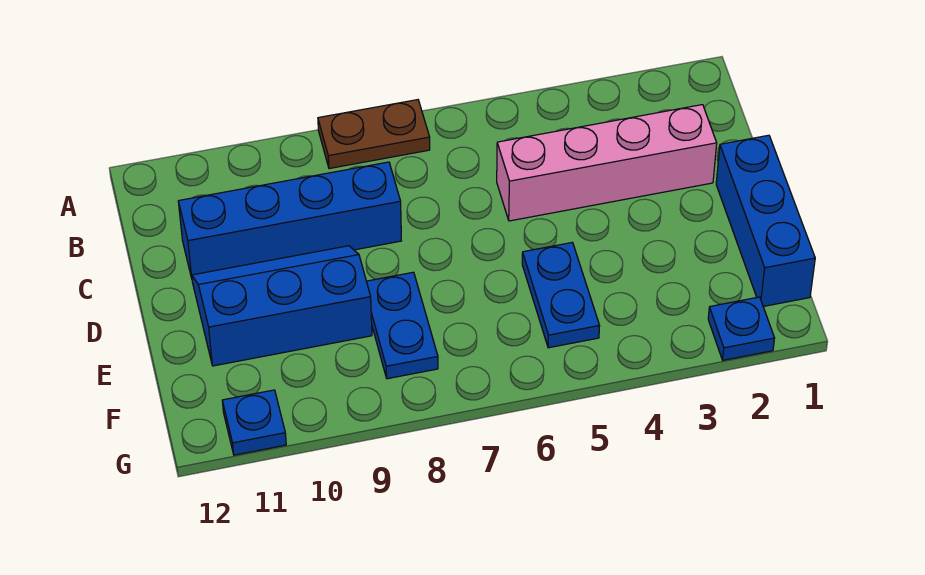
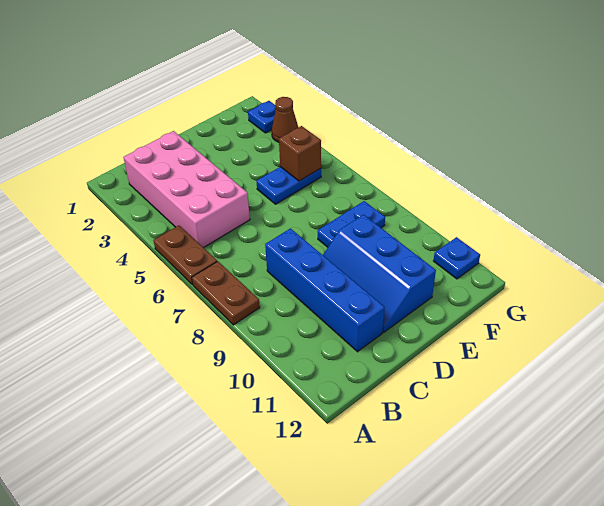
none -> brown 1x2 plate [153,226,217,285]
pink 1x4 brick [497,105,717,221] -> pink 2x4 brick [123,131,250,248]
blue 1x3 brick [716,135,815,307] -> none
none -> brown 1x1 brick [279,126,321,181]
none -> brown 1x1 cone [272,97,298,142]

